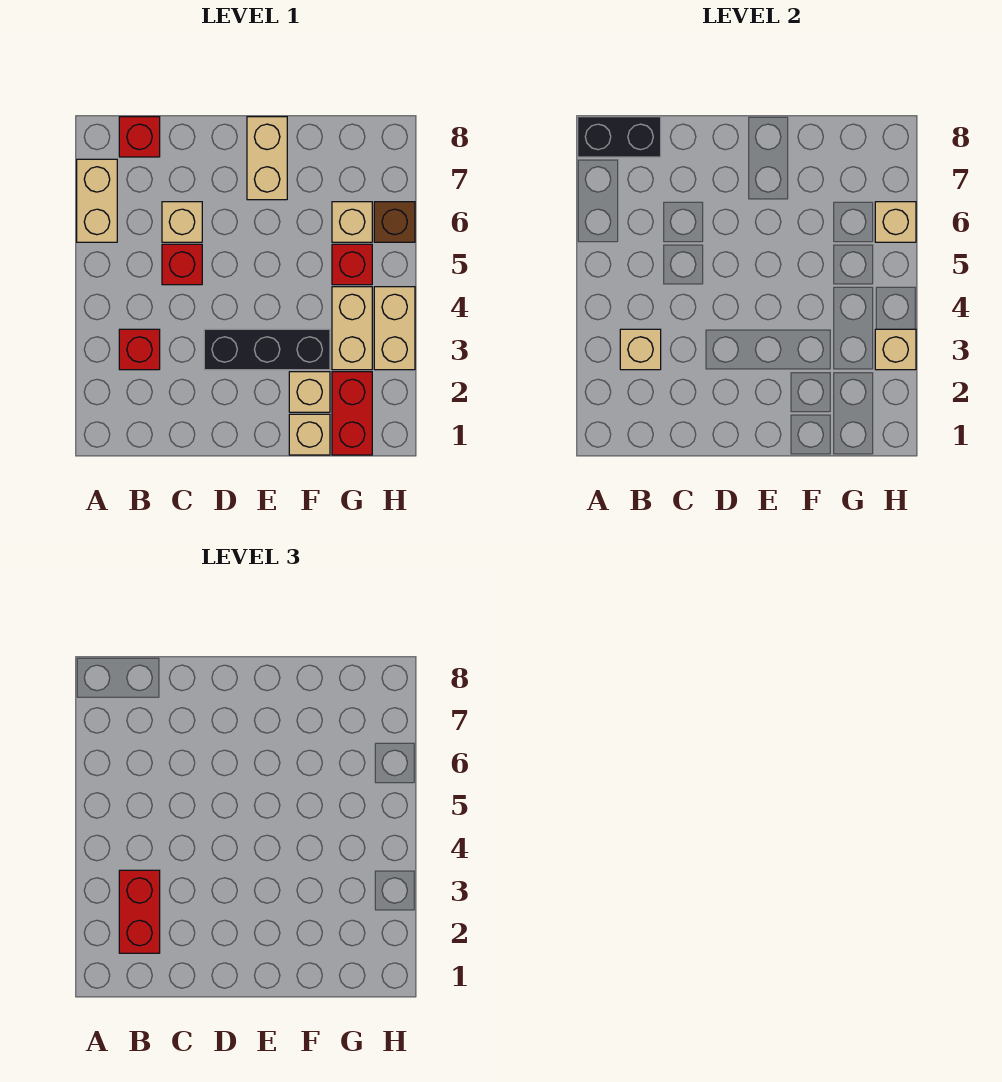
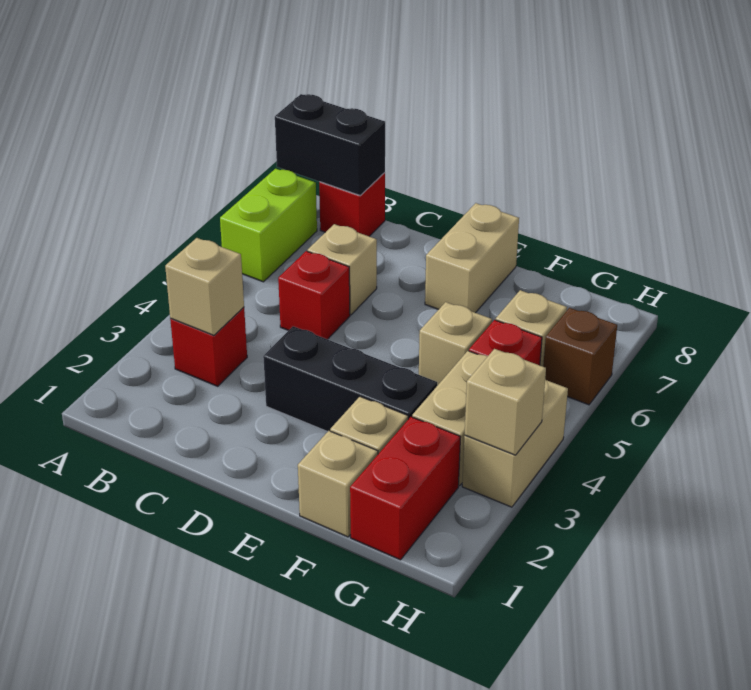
tan 1x2 brick [77,159,117,242] -> lime 1x2 brick [220,169,317,282]
red 1x2 brick [119,870,160,953] -> none
tan 1x1 brick [875,202,916,242] -> tan 1x1 brick moved to [419,302,492,386]

